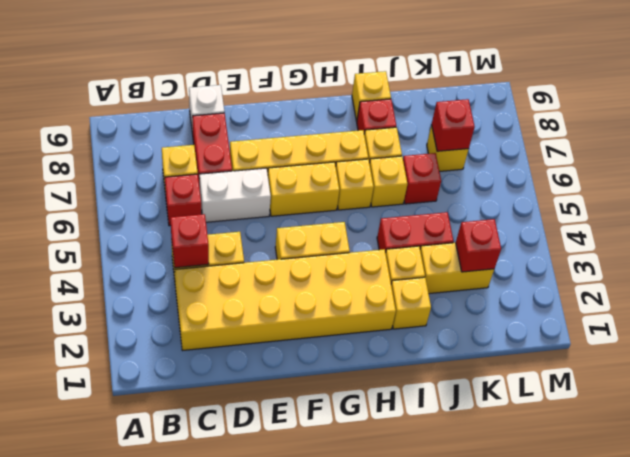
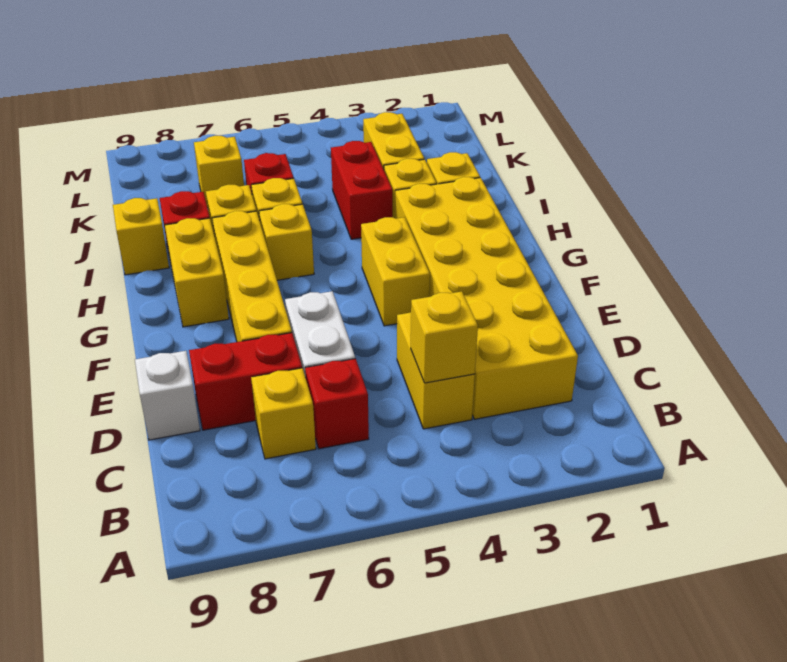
red 1x1 brick [171,214,209,268] -> yellow 1x1 brick [411,291,478,383]
yellow 1x2 brick [268,162,339,216] -> yellow 1x2 brick moved to [165,218,229,327]
red 1x1 brick [456,219,501,272] -> none
red 1x1 brick [432,99,475,151] -> none

